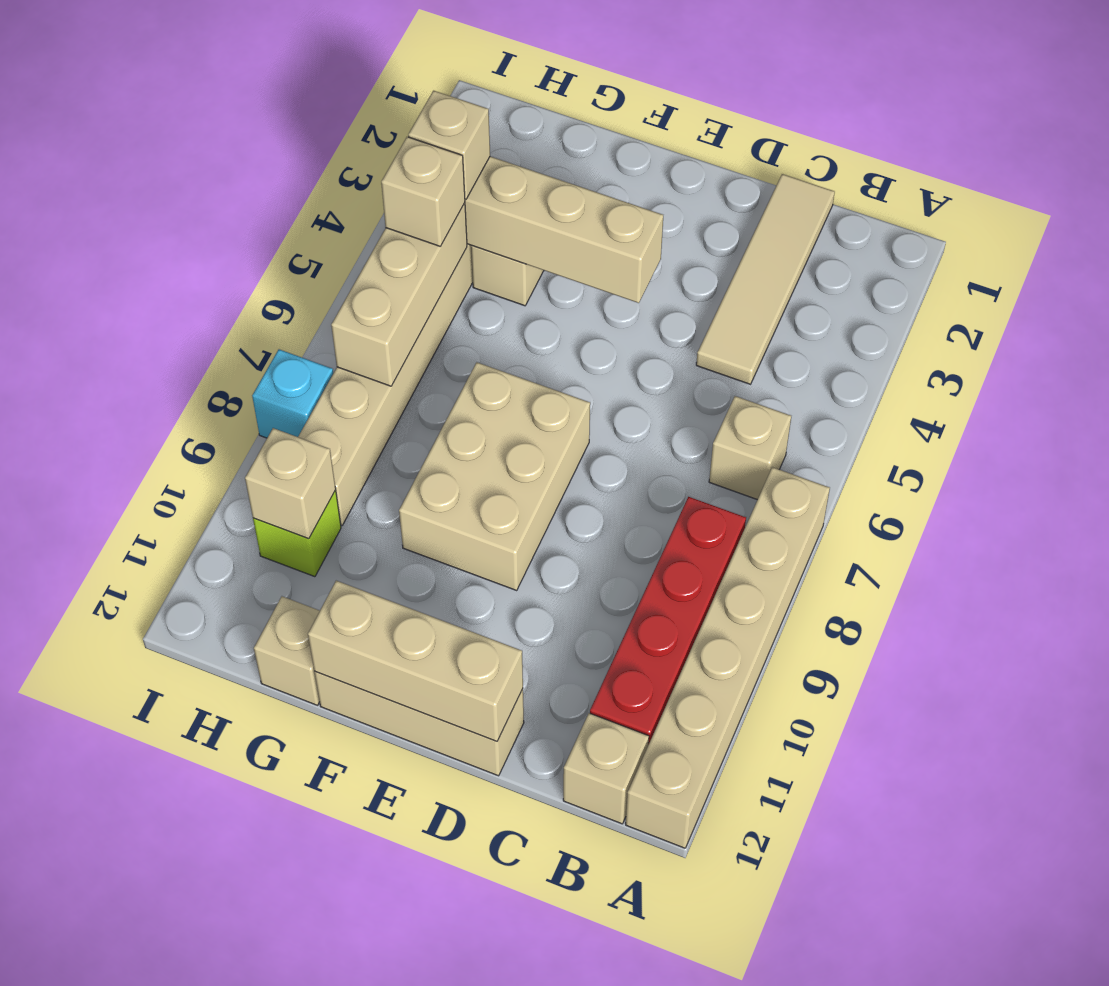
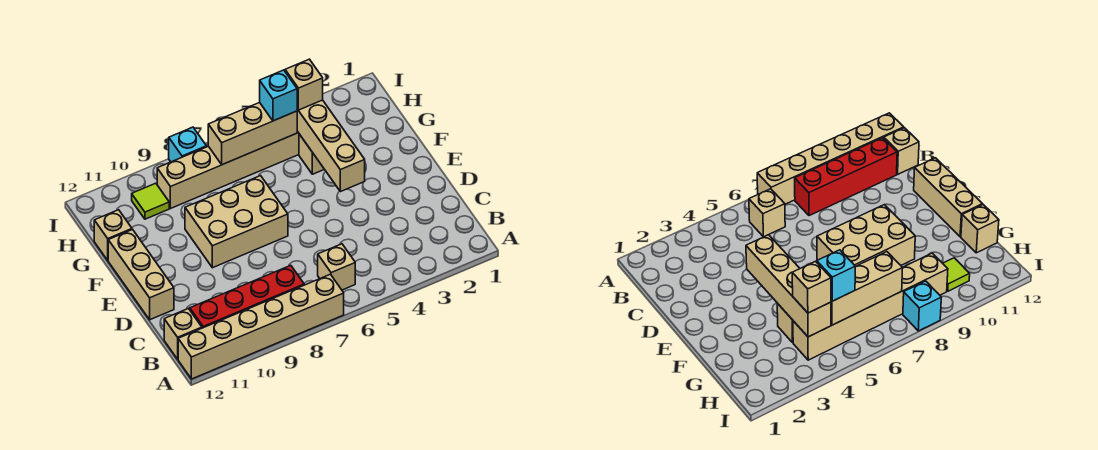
tan 1x4 tile [696,174,835,384] -> none
tan 1x3 brick [308,581,523,741] -> none
tan 1x1 brick [381,137,465,246] -> cyan 1x1 brick [260,70,297,121]
lime 1x1 brick [253,490,341,577] -> lime 1x1 tile [132,183,169,219]
tan 1x1 brick [245,428,336,539] -> none

